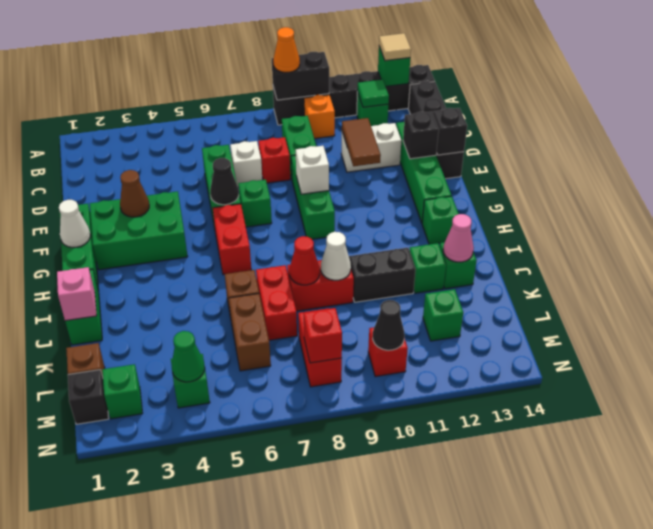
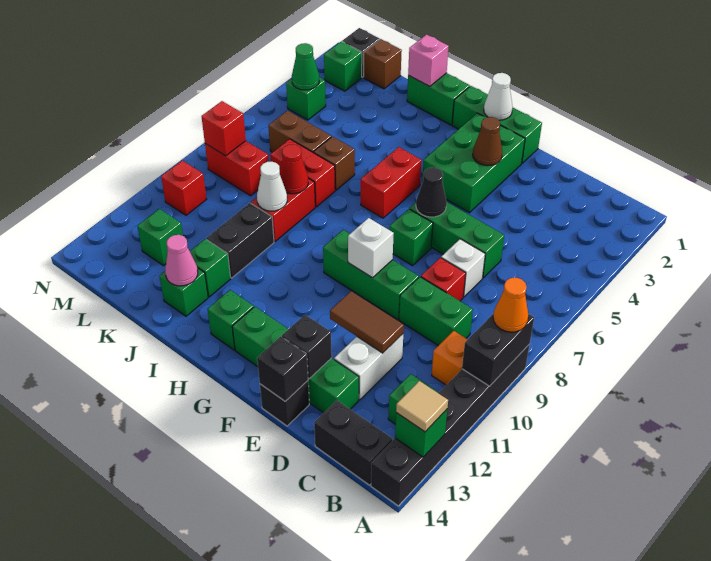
green 1x1 tile [357,79,389,107] -> none
red 1x2 brick [213,204,251,275] -> red 1x2 brick turned to [361,147,421,218]
black 1x1 cone [373,300,405,350] -> none

